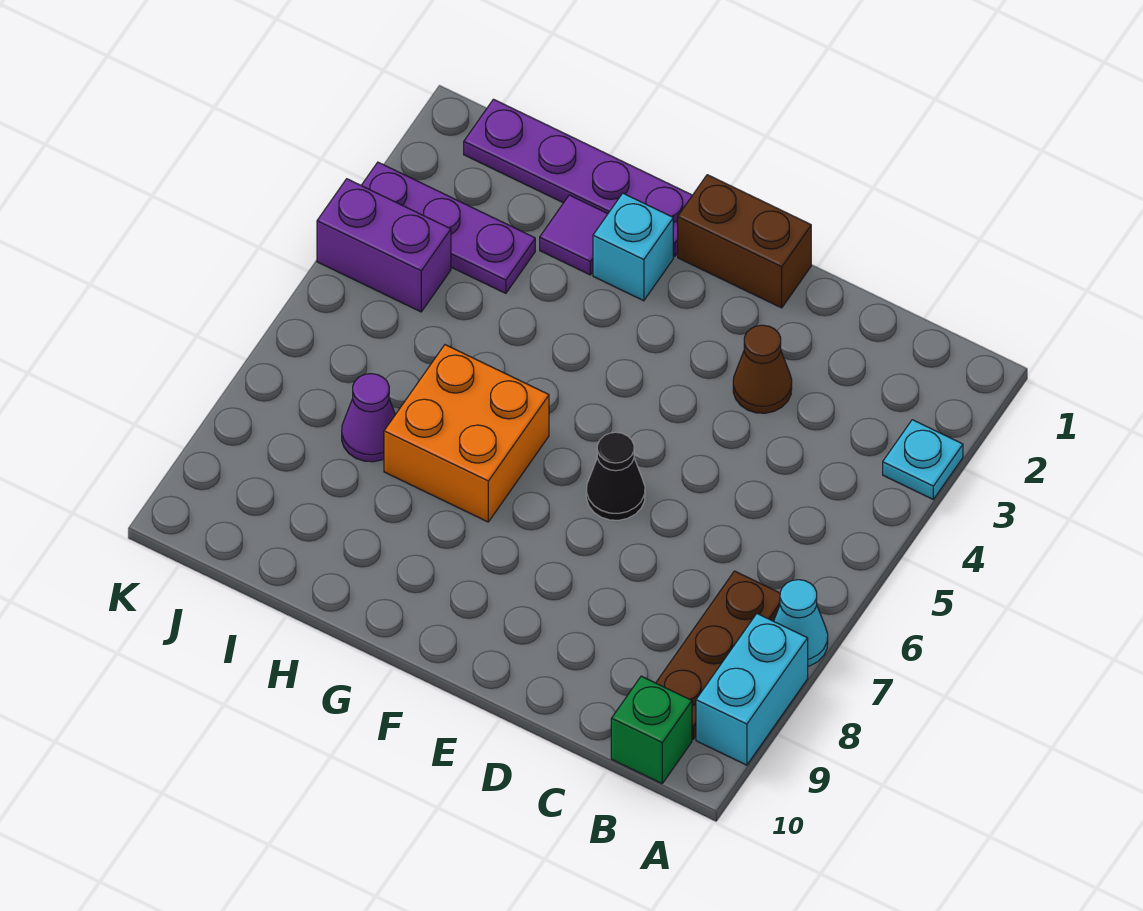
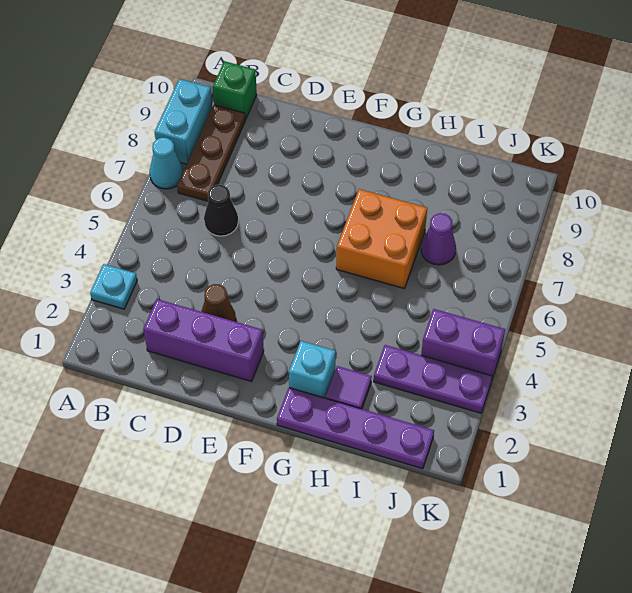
none -> purple 1x3 brick [144,299,264,381]
brown 1x2 brick [678,175,811,308] -> none
black 1x1 cone [586,432,645,520] -> black 1x1 cone moved to [204,185,238,236]

